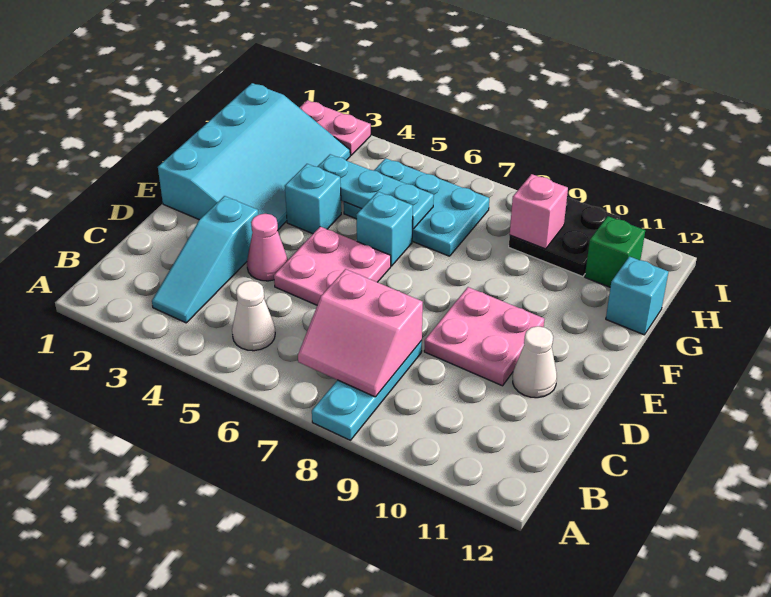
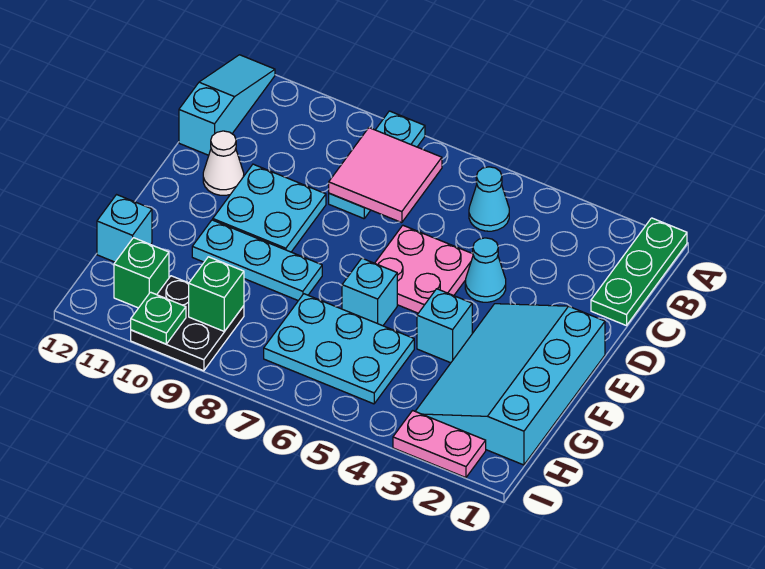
none -> green 1x3 plate [591,218,687,326]
cyan 1x3 slope [152,196,258,323] -> cyan 1x3 slope moved to [179,55,275,155]
white 1x1 cone [232,281,275,351] -> cyan 1x1 cone [469,167,509,231]
pink 2x2 slope [298,269,423,397] -> pink 2x2 tile [329,128,442,223]
pink 1x1 cone [247,214,288,281] -> cyan 1x1 cone [465,238,506,302]
pink 2x2 plate [424,287,544,386] -> cyan 2x2 plate [213,164,326,252]
cyan 1x3 plate [317,154,434,229] -> cyan 1x3 plate moved to [192,220,322,301]
pink 1x1 brick [510,174,568,249] -> green 1x1 brick [189,257,244,331]
none -> green 1x1 plate [131,292,186,344]

